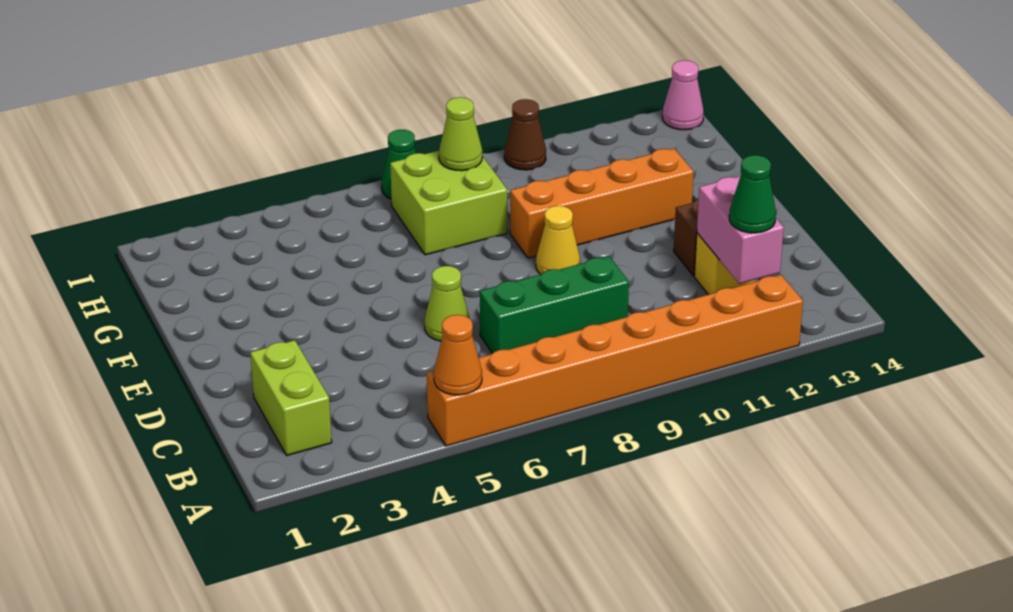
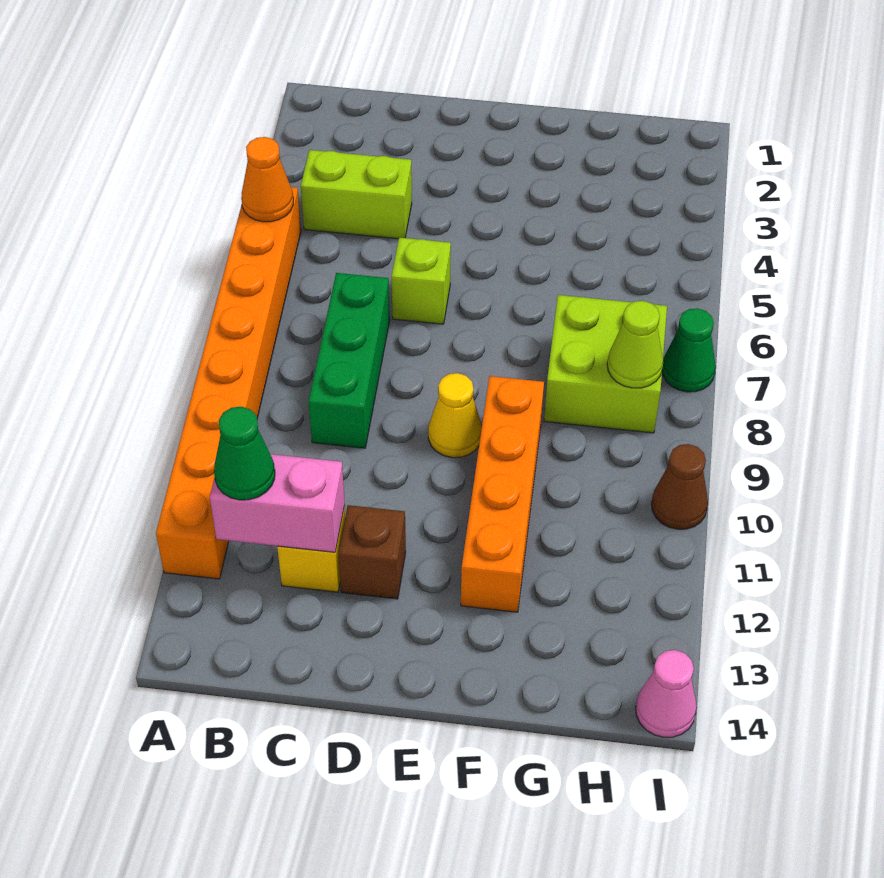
lime 1x2 brick [250,340,332,455] -> lime 1x2 brick moved to [301,150,412,239]
lime 1x1 cone [425,266,470,341] -> lime 1x1 brick [392,238,451,324]

